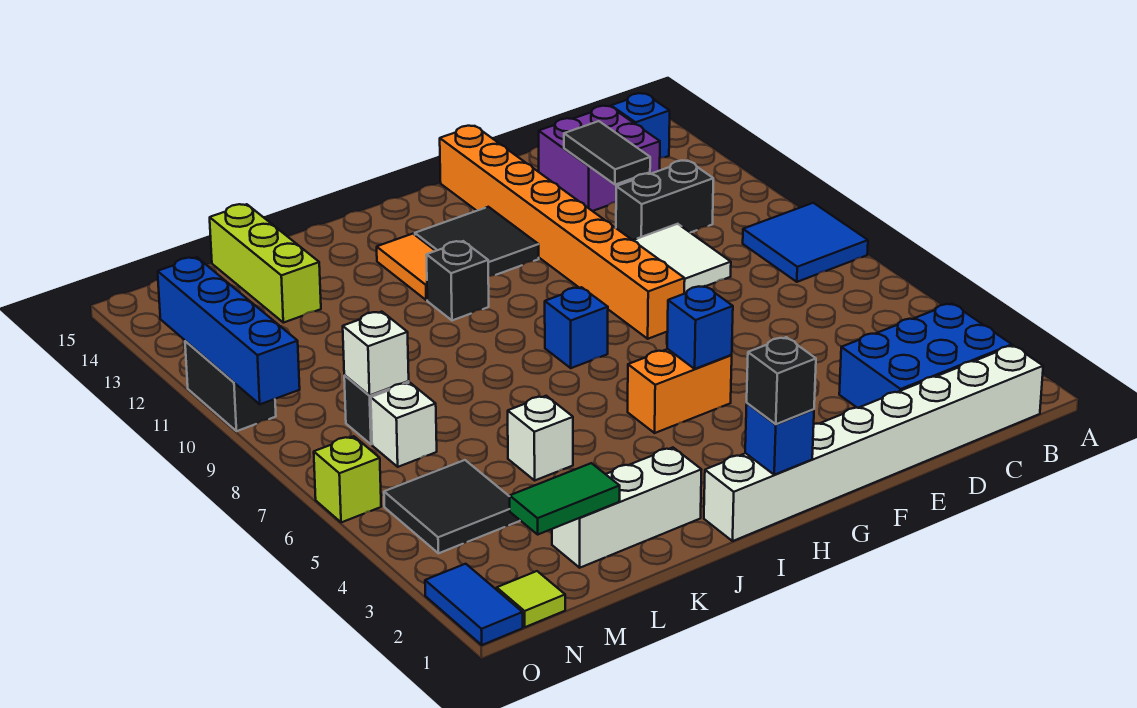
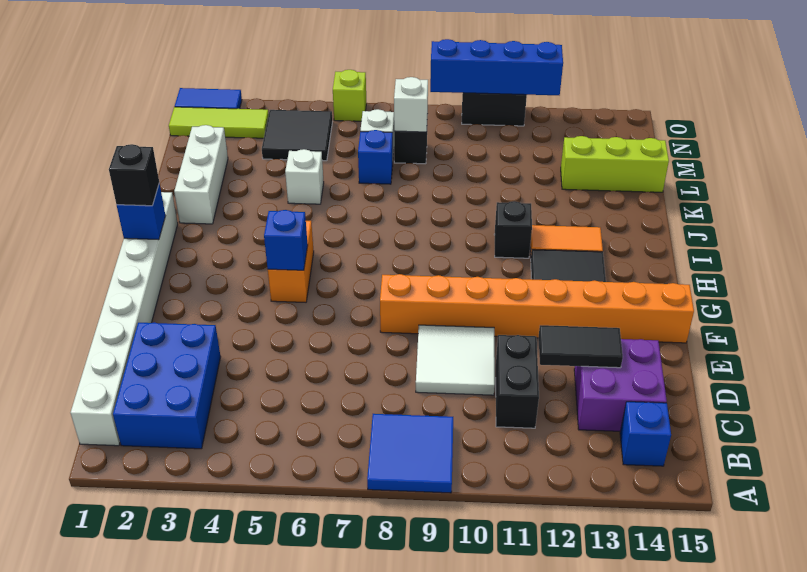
blue 1x1 brick [545,287,608,368] -> blue 1x1 brick moved to [358,130,393,184]
green 1x2 tile [510,463,620,534] -> none
lime 1x1 tile [497,571,565,627] -> lime 1x3 tile [169,107,269,138]

